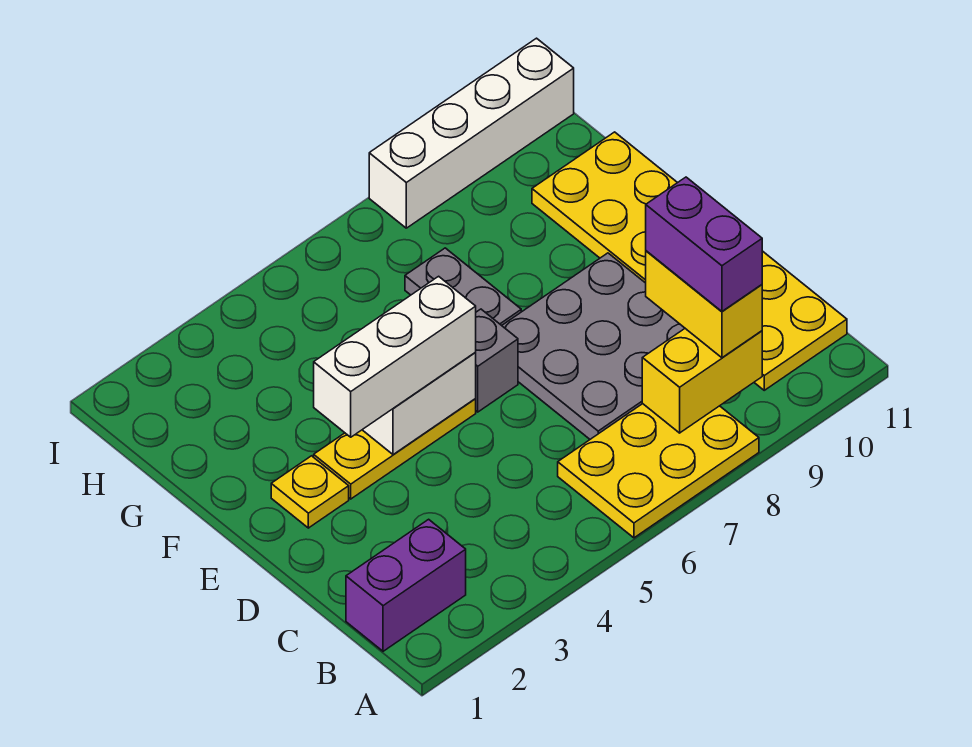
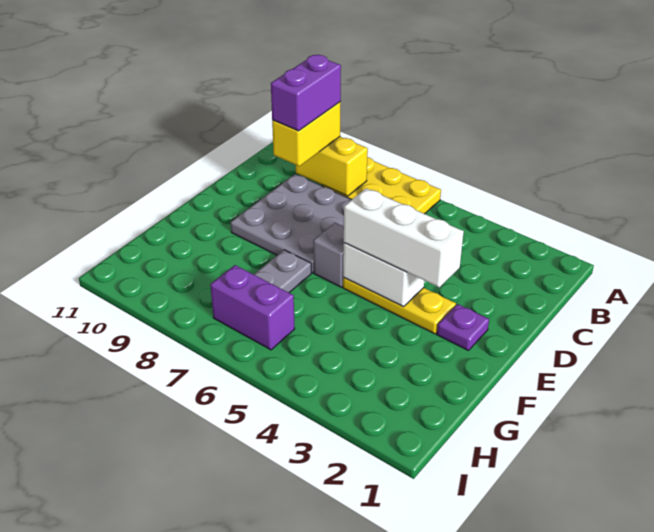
purple 1x2 brick [346,519,466,651] -> purple 1x2 brick moved to [210,265,295,350]
yellow 2x6 plate [532,132,847,390] -> none
yellow 1x1 plate [271,456,349,528] -> purple 1x1 plate [437,304,489,351]
white 1x4 brick [369,38,574,228] -> none

